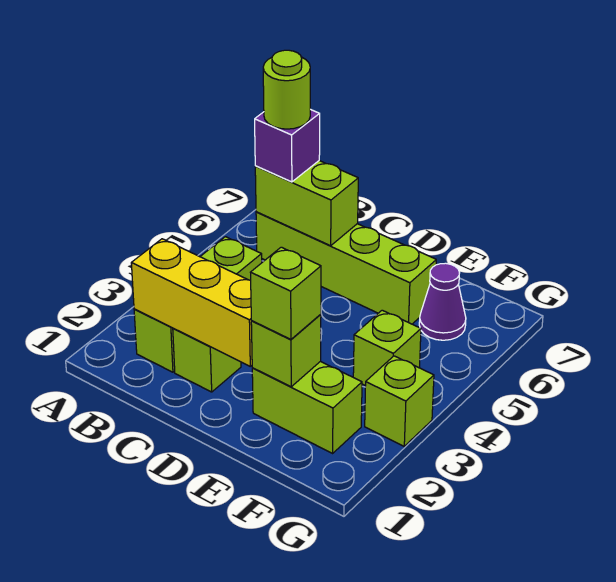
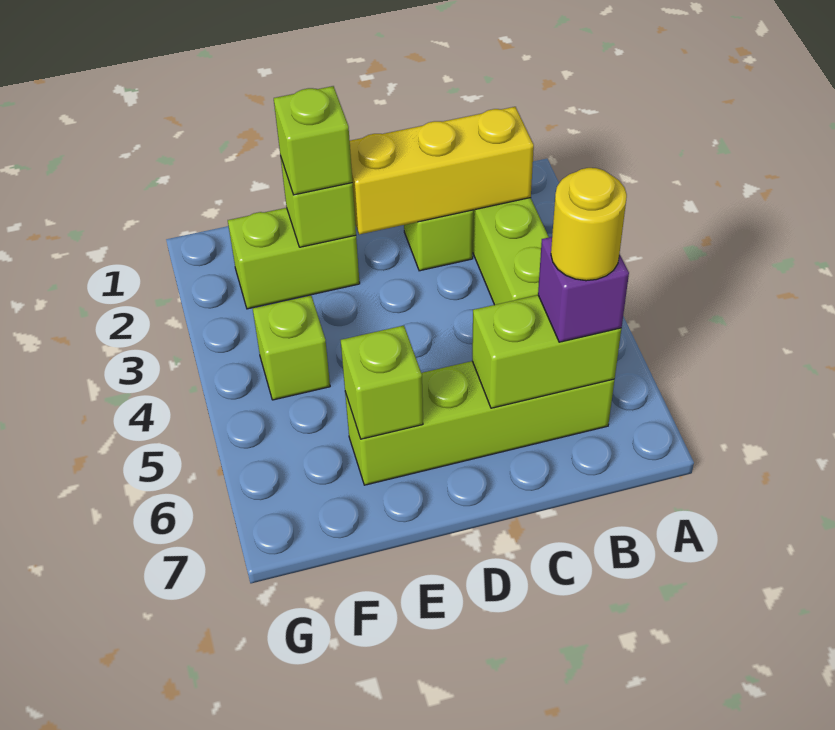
lime 1x1 round brick [263,50,310,129] -> yellow 1x1 round brick [551,168,627,281]
purple 1x1 cone [419,263,466,340] -> none
lime 1x1 brick [365,356,434,446] -> lime 1x1 brick moved to [341,326,423,439]

